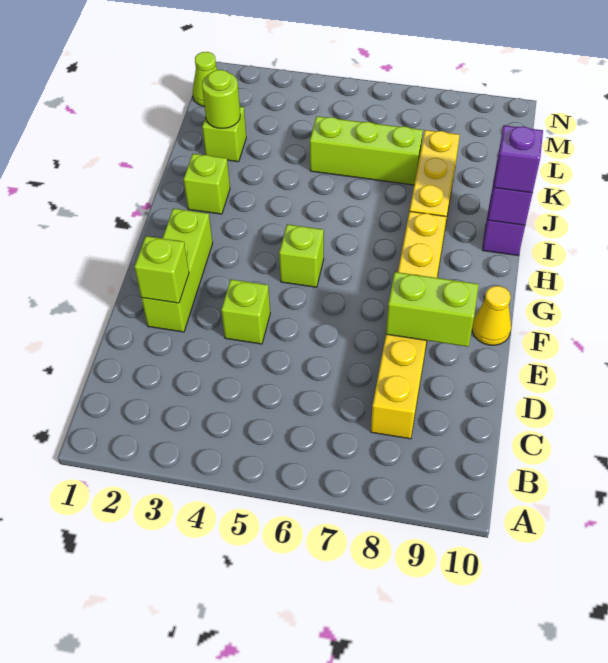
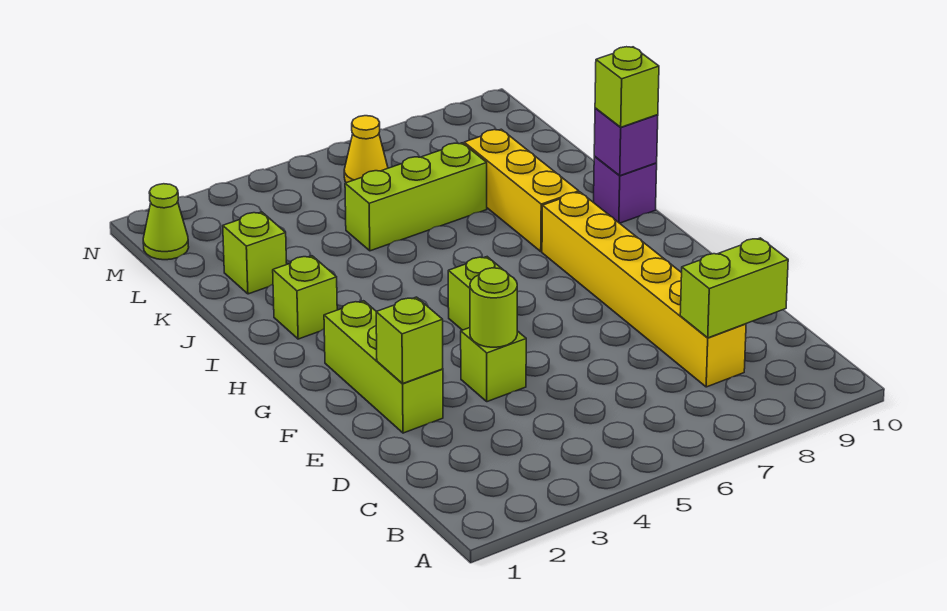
lime 1x2 brick [386,272,479,347] -> lime 1x2 brick moved to [680,238,788,338]
yellow 1x1 cone [472,286,511,345] -> yellow 1x1 cone moved to [344,116,388,183]
purple 1x1 brick [494,125,543,193] -> lime 1x1 brick [595,47,659,127]
lime 1x1 round brick [202,70,240,128] -> lime 1x1 round brick moved to [470,268,517,347]

